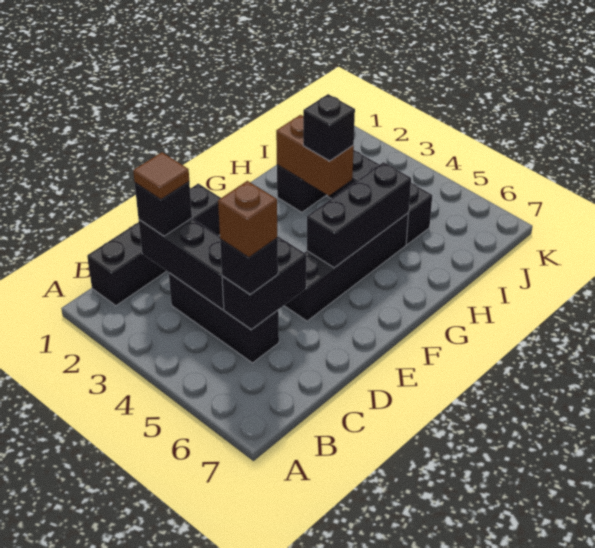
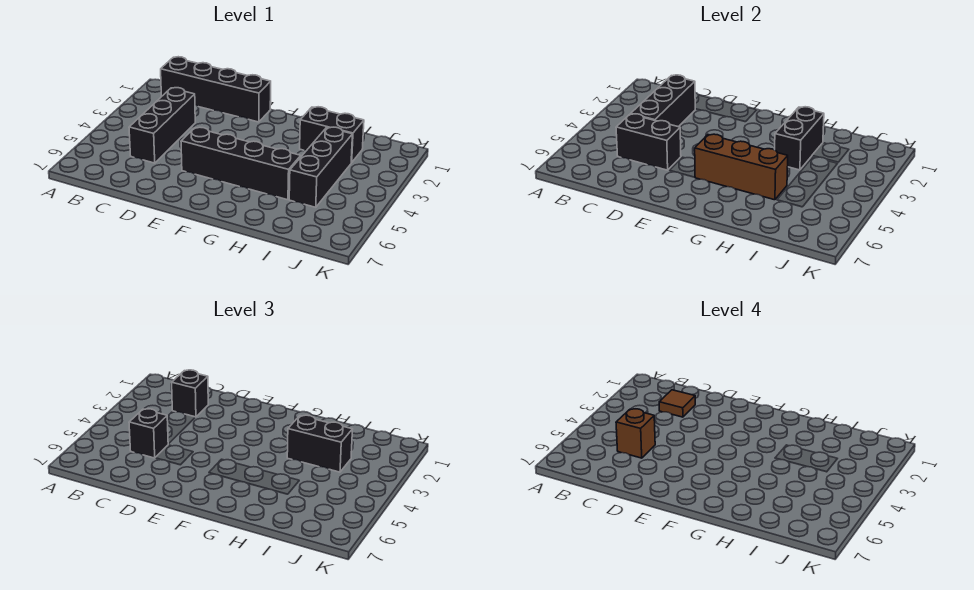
black 1x3 brick [307,162,411,268] -> brown 1x3 brick [695,134,788,200]
brown 1x2 brick [276,115,354,195] -> black 1x2 brick [775,107,824,170]
black 1x1 brick [303,94,355,161] -> black 1x2 brick [287,415,353,472]

